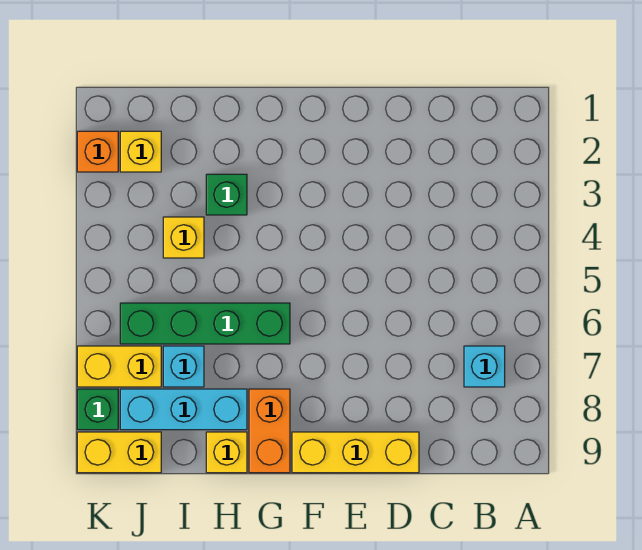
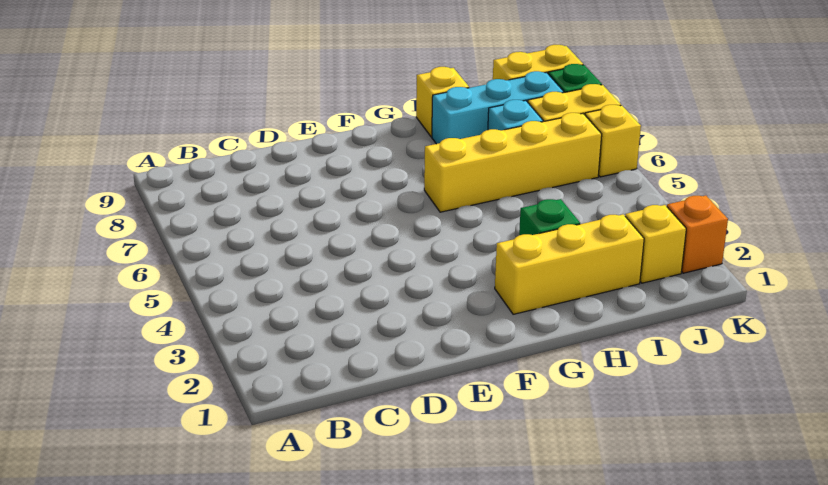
cyan 1x1 brick [464,346,505,387] -> none
yellow 1x3 brick [292,432,419,473] -> yellow 1x3 brick moved to [495,214,644,314]
green 1x4 brick [120,303,290,344] -> yellow 1x4 brick [424,113,602,212]
orange 1x2 brick [249,389,290,473] -> none
yellow 1x1 brick [163,217,204,258] -> yellow 1x1 brick moved to [585,105,641,177]

